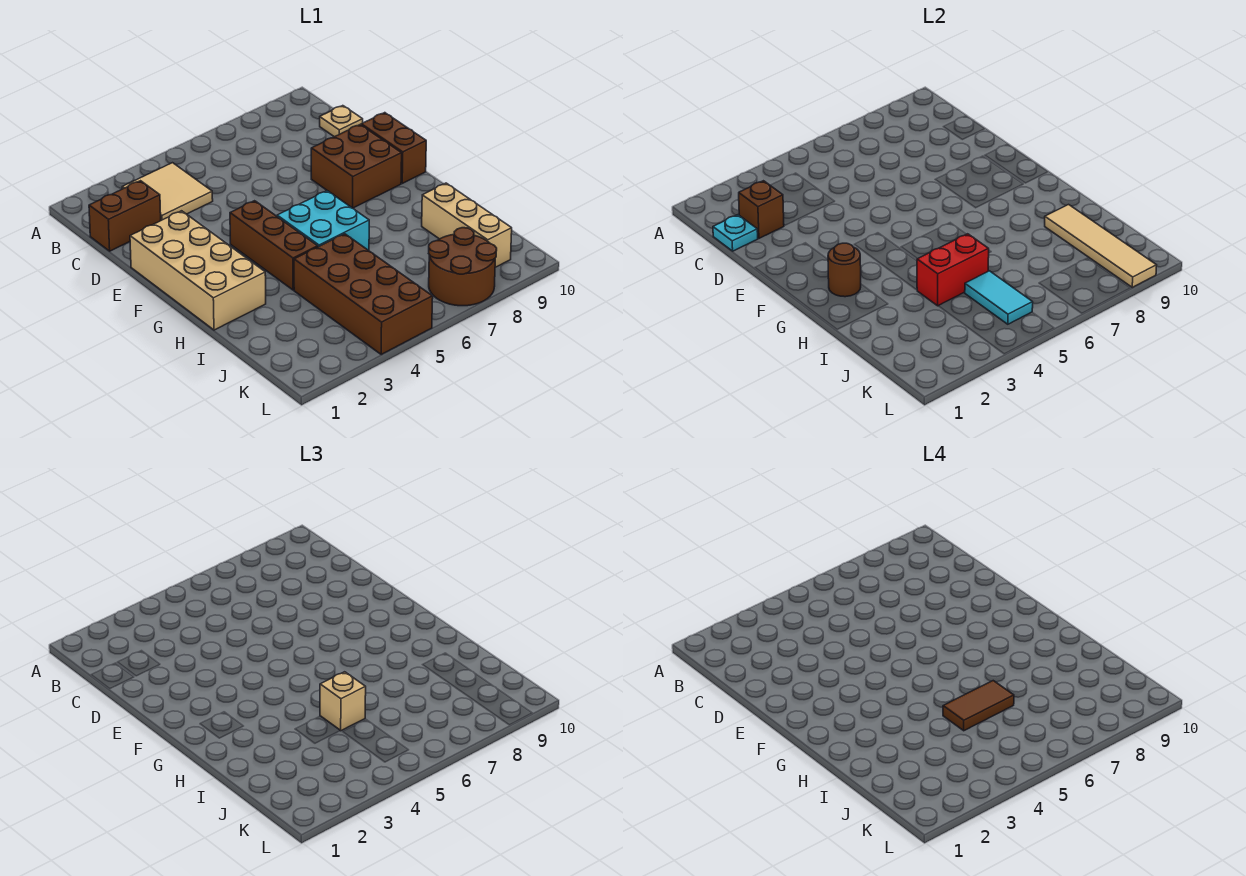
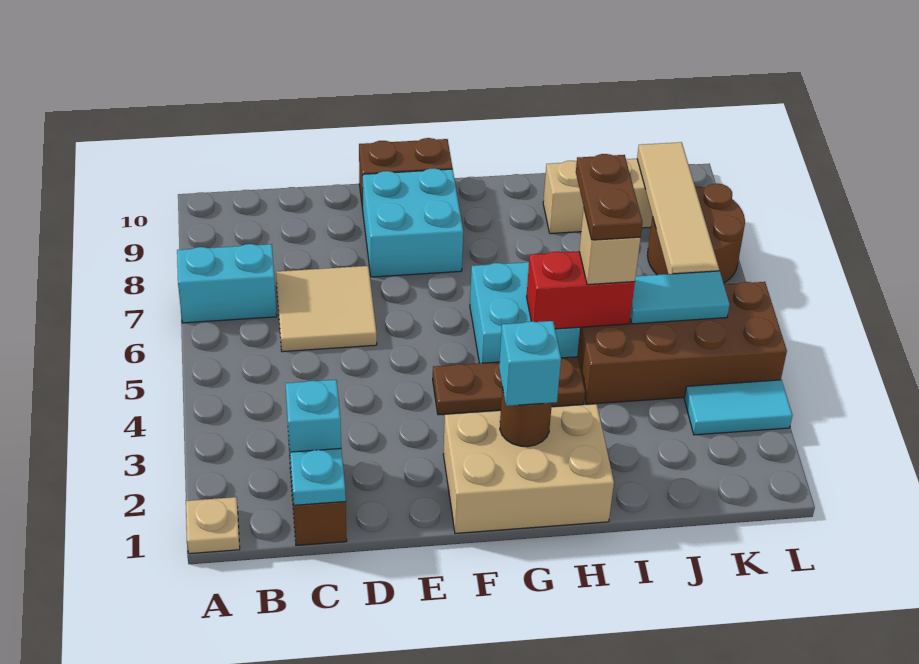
none -> cyan 1x2 brick [177,244,277,323]
tan 2x2 tile [122,163,213,220] -> tan 2x2 tile moved to [276,266,377,352]
brown 1x1 brick [739,181,784,238] -> cyan 1x1 brick [285,380,341,452]
tan 1x1 plate [320,106,363,137] -> tan 1x1 plate moved to [186,497,240,554]
tan 2x4 brick [130,211,266,330] -> tan 2x3 brick [443,404,614,533]
brown 2x2 brick [311,125,402,208] -> cyan 2x2 brick [363,168,463,277]
brown 1x3 brick [230,201,318,290] -> brown 1x3 plate [433,357,585,415]
none -> cyan 1x1 brick [499,321,561,406]
red 1x2 brick [917,234,989,306] -> red 1x2 brick turned to [527,251,635,329]
brown 1x2 tile [943,681,1014,731] -> brown 1x2 plate [576,154,642,240]
tan 1x4 tile [1045,205,1157,287] -> tan 1x4 tile turned to [637,142,719,274]
none -> cyan 1x2 tile [684,380,792,435]

